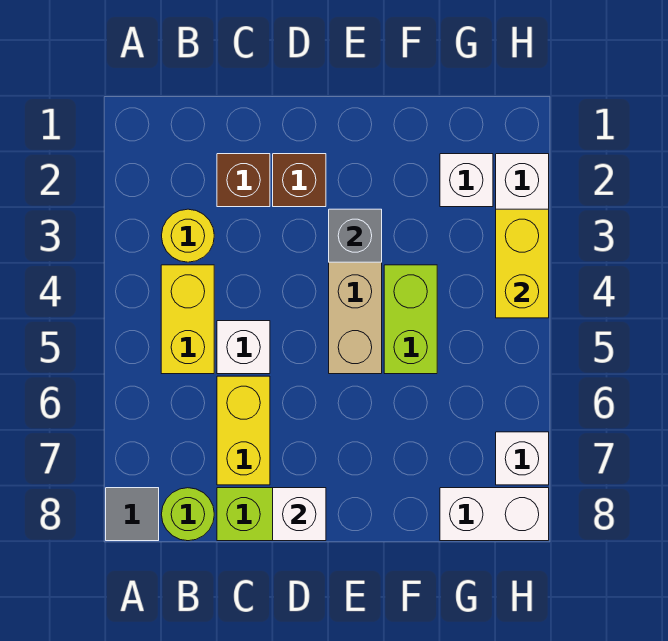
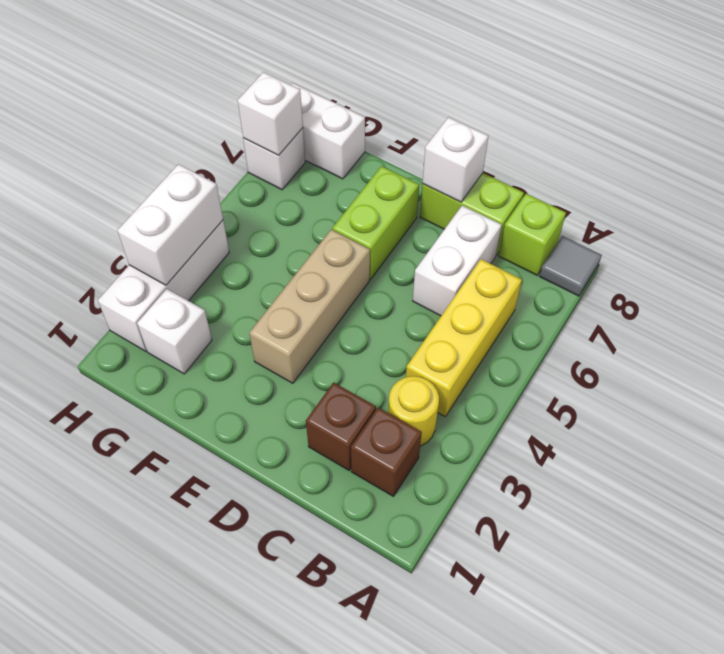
yellow 1x2 brick [161,265,214,374] -> yellow 1x3 brick [406,259,522,416]
lime 1x1 round brick [161,488,214,541] -> lime 1x1 brick [499,194,566,275]
white 1x1 brick [217,321,270,374] -> white 1x1 brick moved to [238,72,303,155]
yellow 1x2 brick [217,376,270,485] -> white 1x2 brick [413,205,502,316]
brown 1x1 brick [273,154,326,207] -> brown 1x1 brick moved to [351,407,422,496]
grey 1x1 brick [329,209,382,262] -> none
lime 1x2 brick [384,265,437,374] -> lime 1x2 brick moved to [333,166,419,279]
yellow 1x2 brick [496,209,549,318] -> white 1x2 brick [117,164,223,285]

